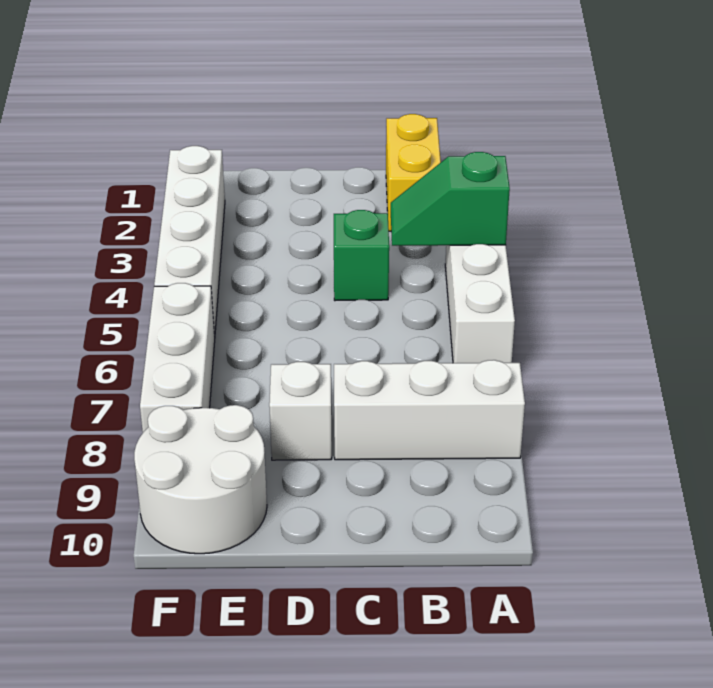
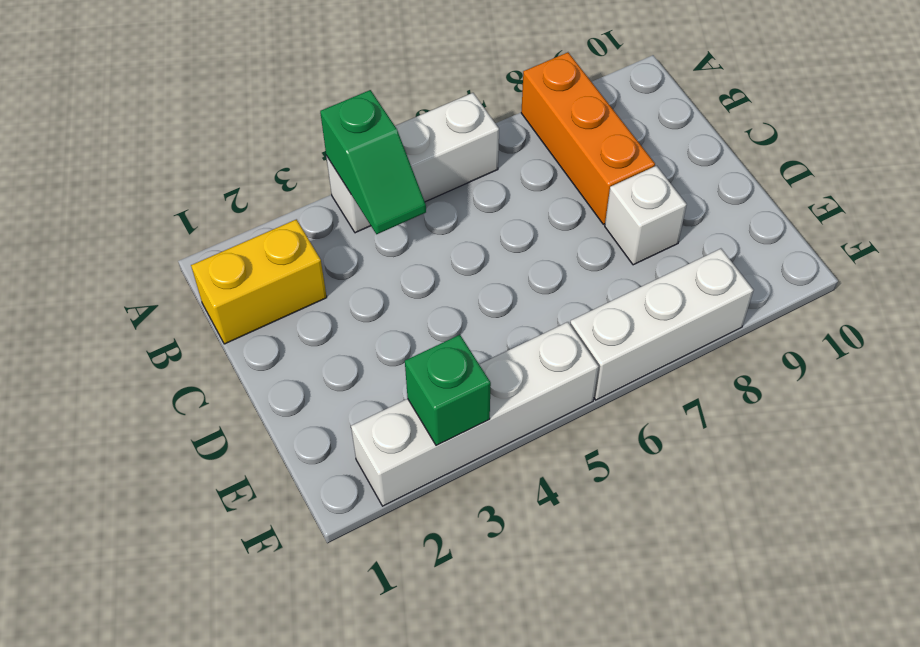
white 1x3 brick [334,360,525,460] -> orange 1x3 brick [521,52,655,224]
green 1x1 brick [334,210,389,301] -> green 1x1 brick moved to [405,335,491,446]
white 2x2 round brick [134,405,267,554] -> none

